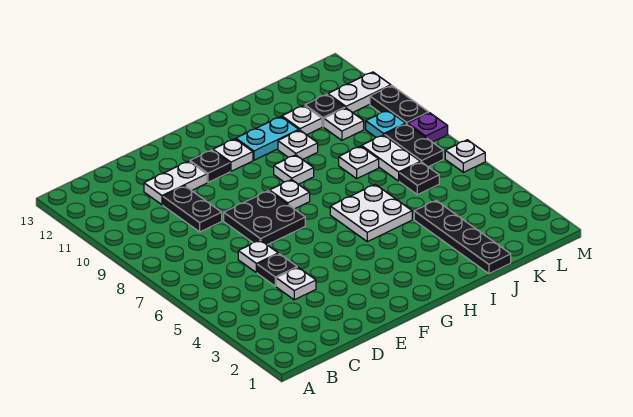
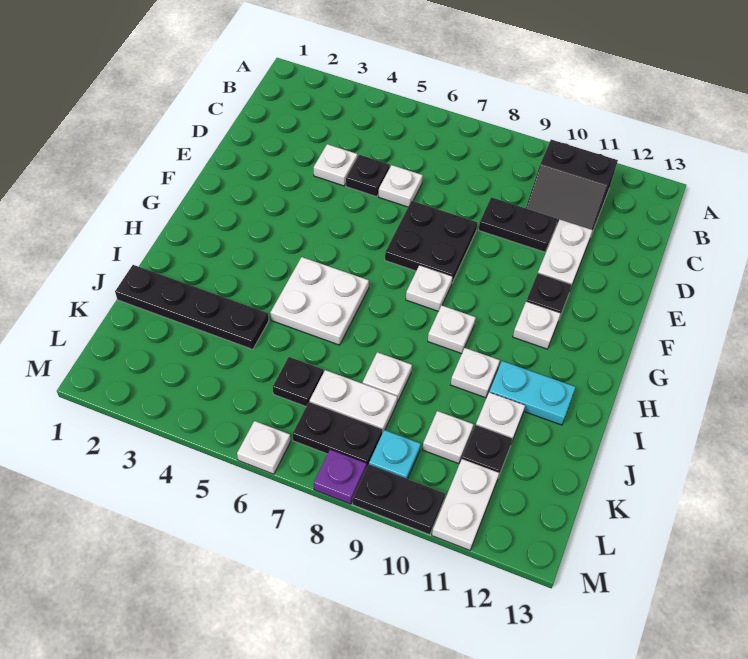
none -> black 2x2 slope [526,140,618,232]
cyan 1x2 plate [236,117,299,160] -> cyan 1x2 plate turned to [489,361,575,425]

